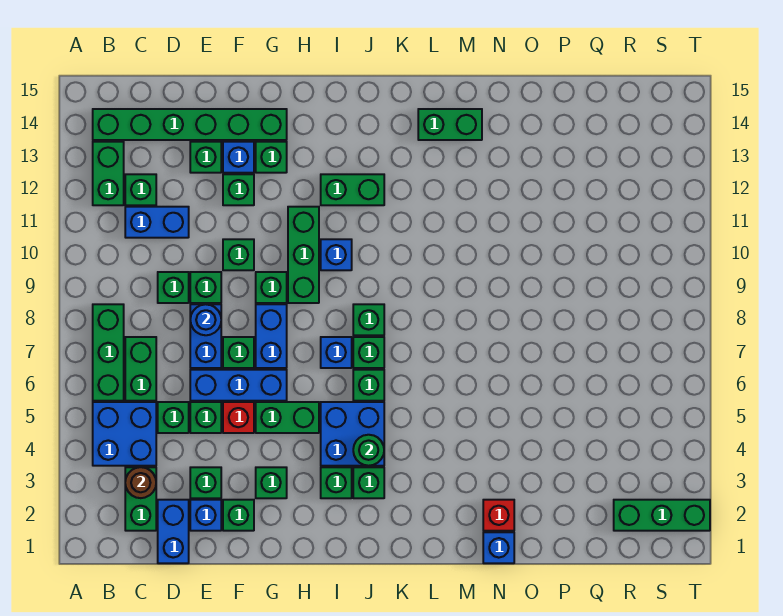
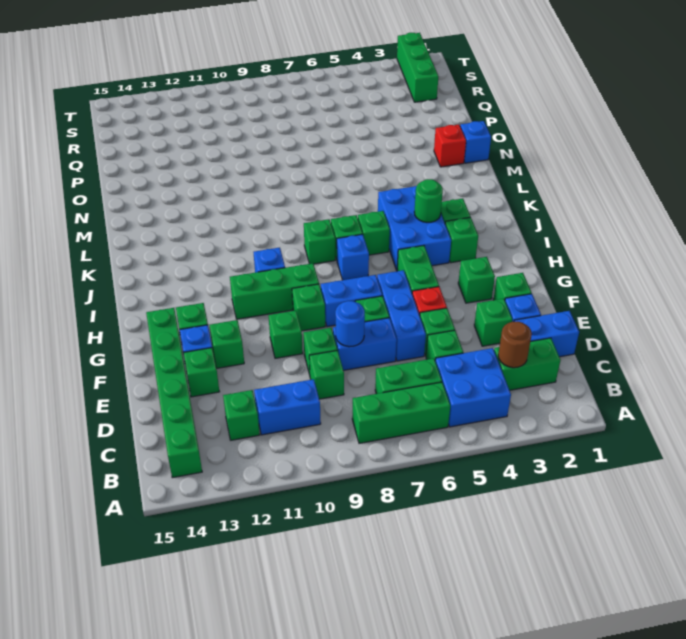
green 1x2 brick [93,142,124,205] -> none
blue 1x2 brick [125,207,189,238] -> blue 1x2 brick turned to [254,379,321,435]
blue 2x2 brick [321,402,384,466] -> blue 2x3 brick [378,186,451,271]
green 1x2 brick [321,174,384,205] -> none
green 1x2 brick [418,109,482,140] -> none

